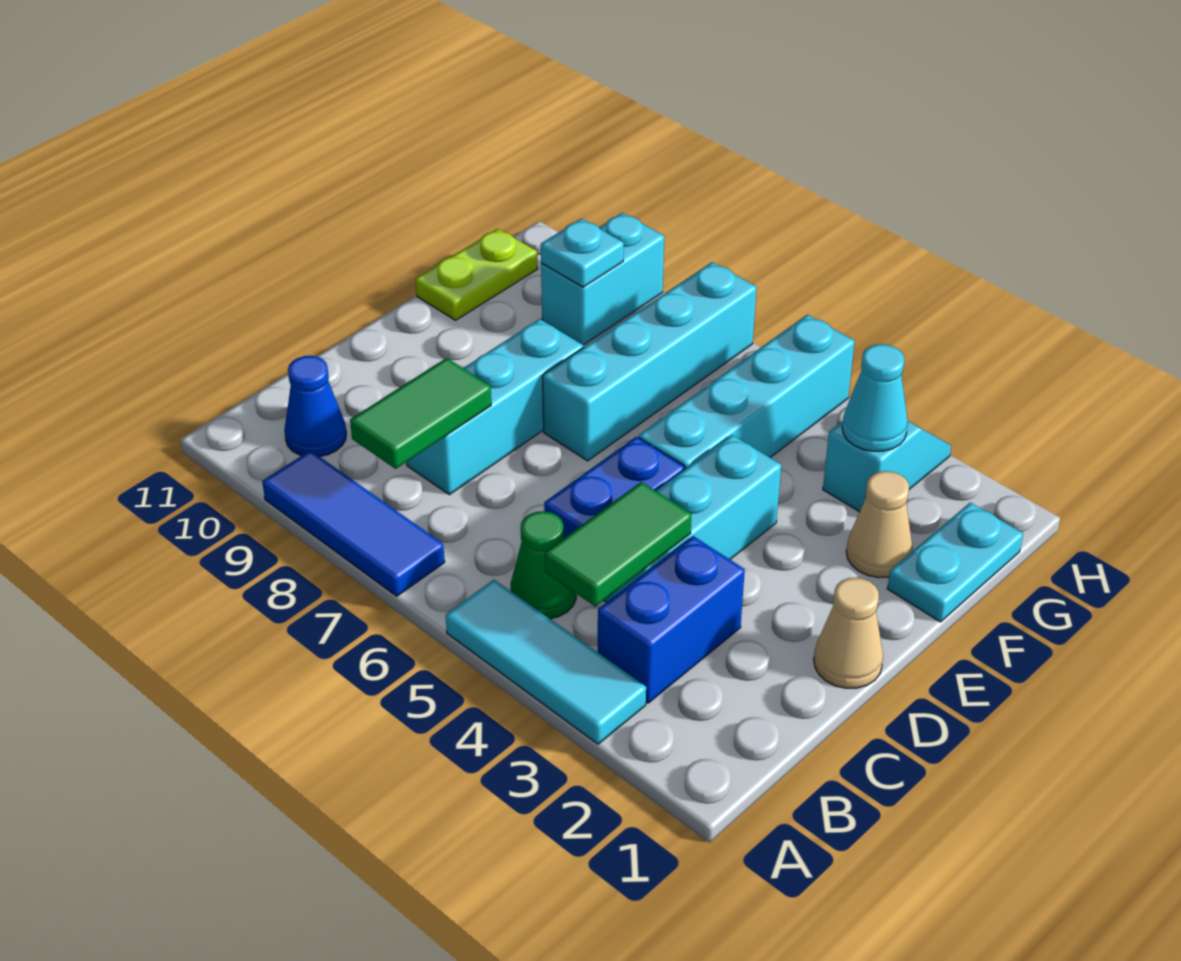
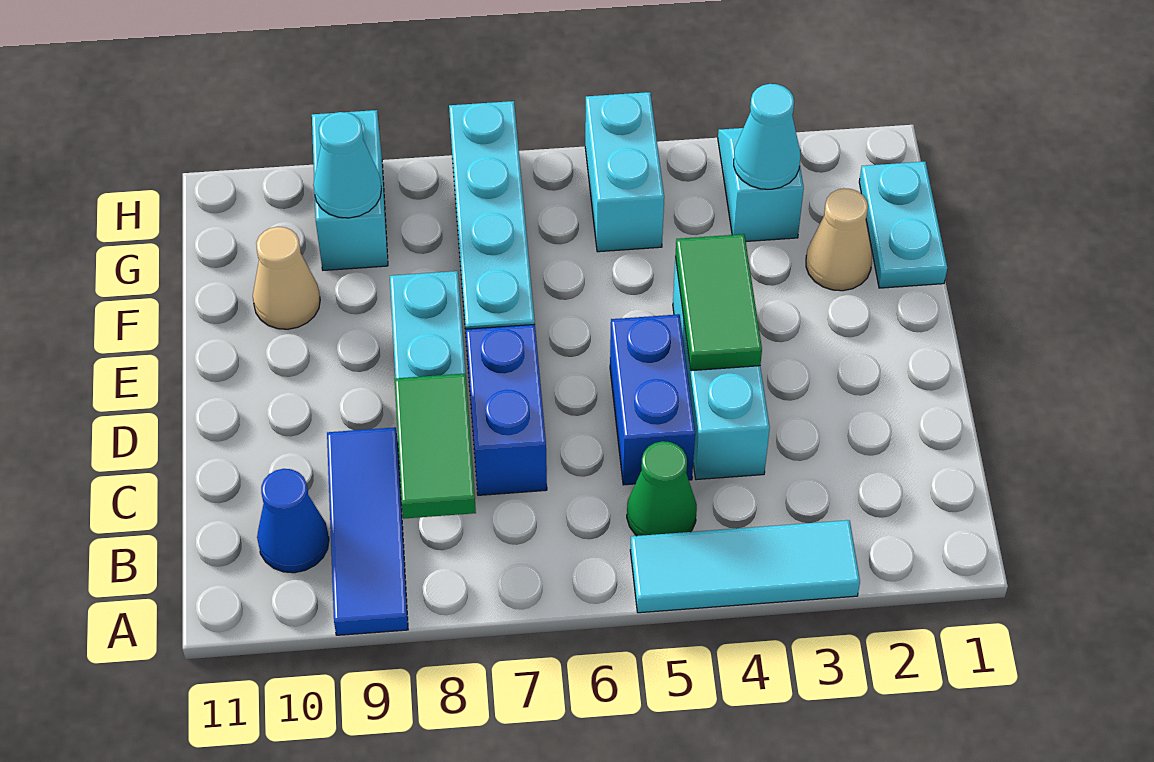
blue 1x3 tile [262,450,445,596] -> blue 1x3 tile turned to [327,427,408,635]
blue 1x2 brick [598,536,745,703] -> blue 1x2 brick moved to [466,324,547,495]
green 1x2 tile [545,482,692,606] -> green 1x2 tile moved to [675,234,762,371]
tan 1x1 cone [814,578,883,688] -> tan 1x1 cone moved to [253,227,320,329]
cyan 1x4 brick [639,315,855,469] -> cyan 1x2 brick [585,92,664,252]
lime 1x2 plate [415,229,538,320] -> none
cyan 1x1 plate [541,219,624,287] -> cyan 1x1 cone [313,112,381,218]

